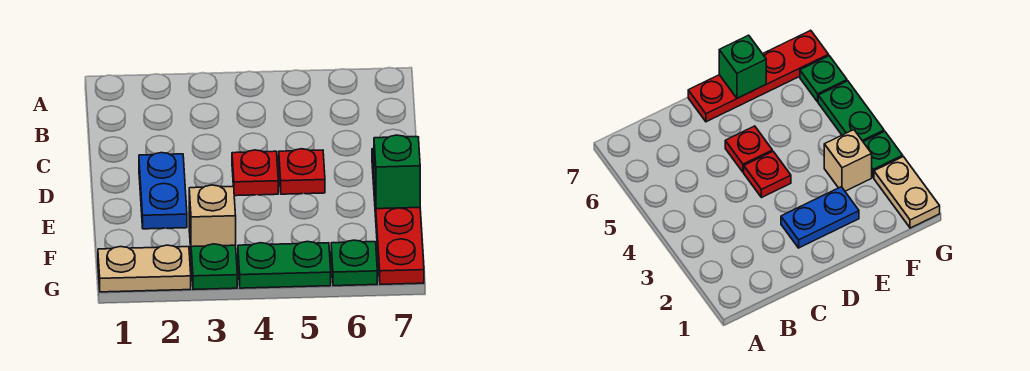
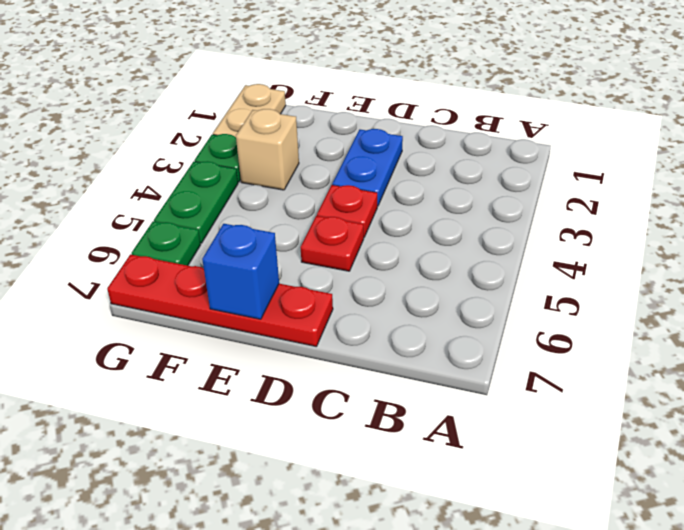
blue 1x2 plate [139,153,187,229] -> blue 1x2 plate turned to [332,129,403,206]
green 1x1 brick [374,135,420,209] -> blue 1x1 brick [202,224,279,319]

